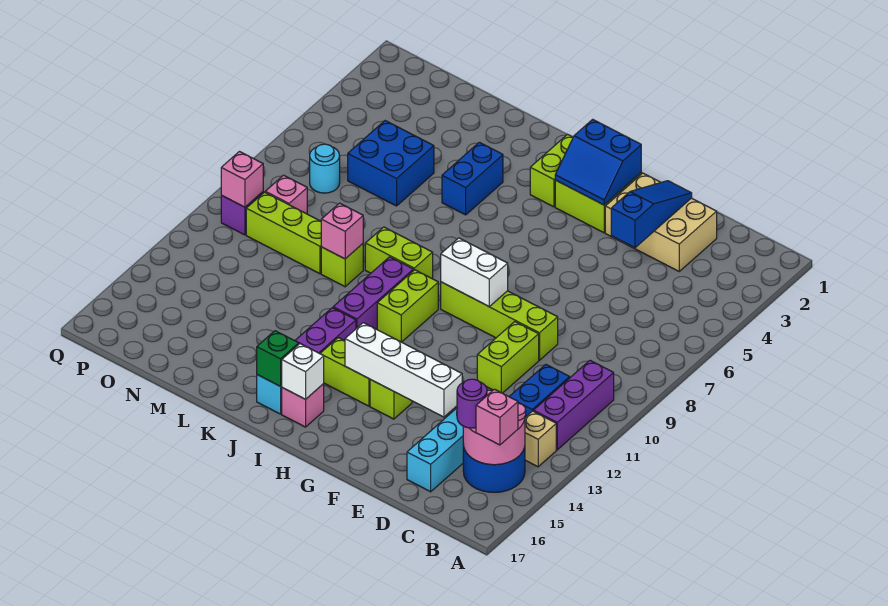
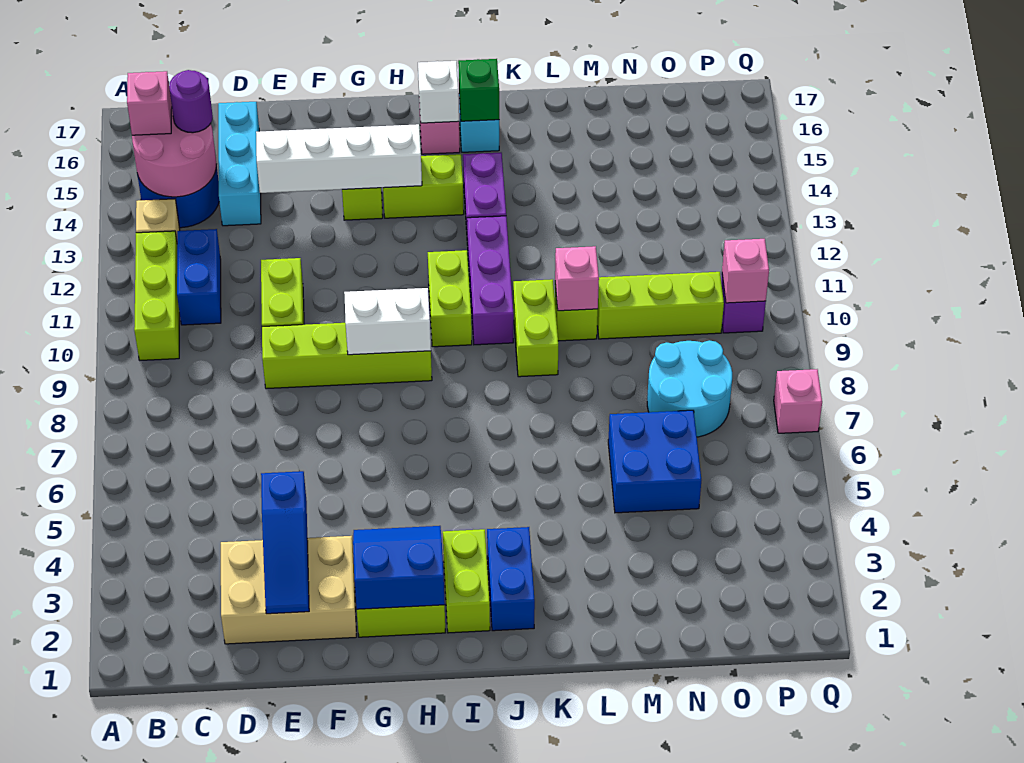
purple 1x3 brick [533,360,614,450] -> lime 1x3 brick [134,231,179,360]
lime 1x2 brick [365,227,433,279] -> lime 1x2 brick turned to [513,279,558,377]
blue 1x2 brick [442,142,503,215] -> blue 1x2 brick moved to [487,527,535,631]
cyan 1x1 round brick [310,144,340,193] -> cyan 2x2 round brick [647,340,732,437]
pink 1x1 brick [265,175,307,214] -> pink 1x1 brick moved to [774,369,822,433]

